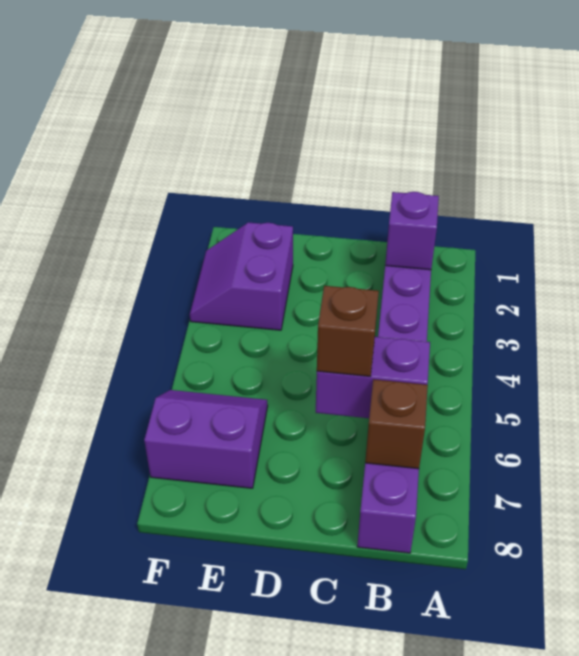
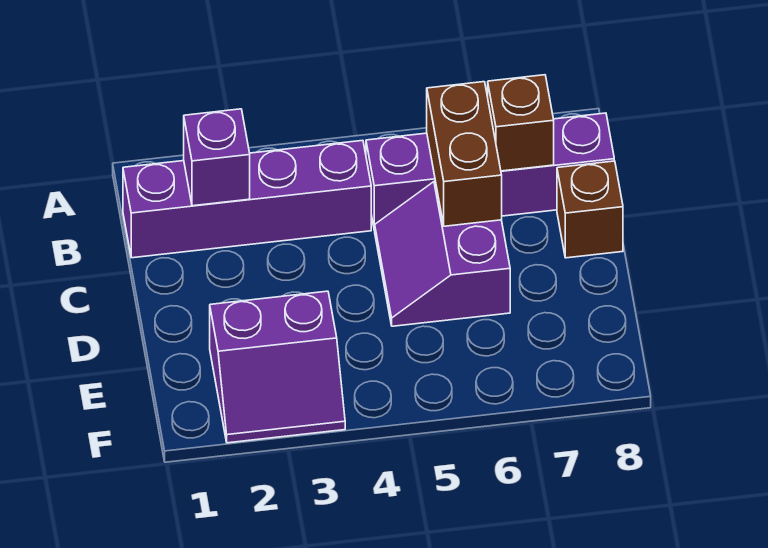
purple 1x2 brick [316,337,430,418] -> brown 1x2 brick [427,82,502,226]
brown 1x1 brick [317,286,379,376] -> brown 1x1 brick moved to [557,161,623,258]
purple 2x2 slope [144,390,268,488] -> purple 2x2 slope moved to [375,181,510,326]

